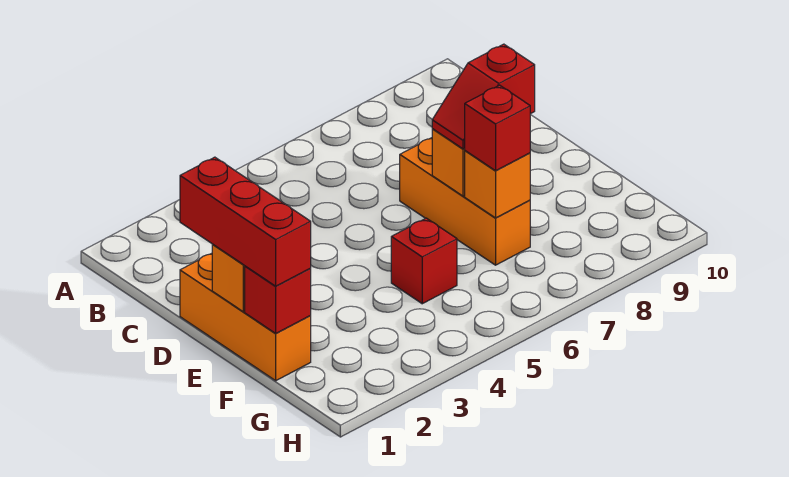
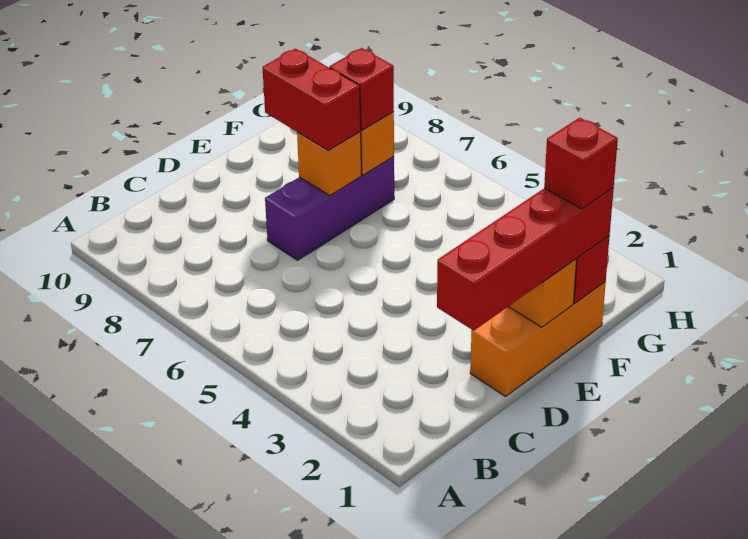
red 1x3 brick [180,157,311,286] -> red 1x4 brick [437,188,614,331]
orange 1x3 brick [400,138,530,265] -> purple 1x3 brick [265,156,394,260]
red 1x2 slope [432,44,535,149] -> red 1x2 brick [262,49,361,151]
red 1x1 brick [391,218,457,304] -> red 1x1 brick moved to [544,118,618,209]

